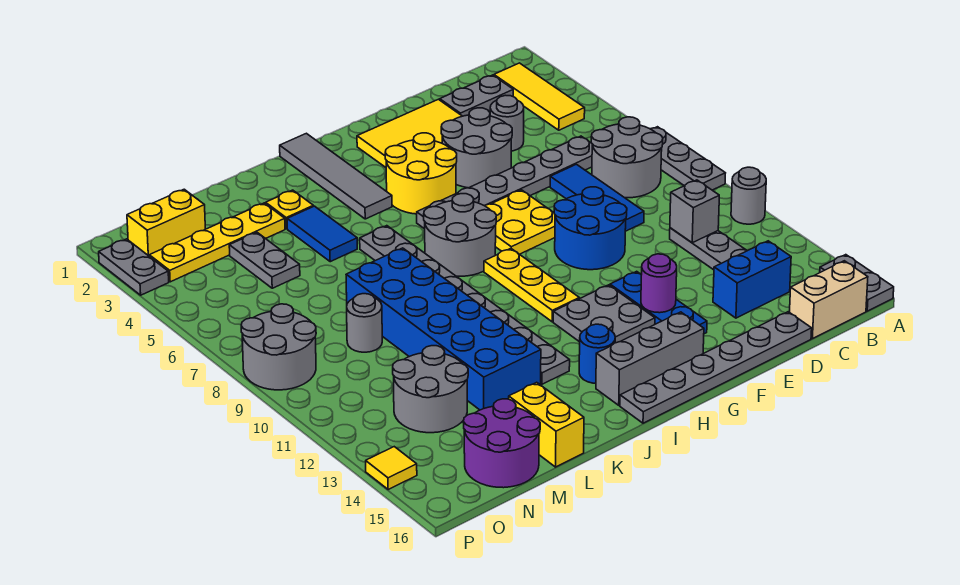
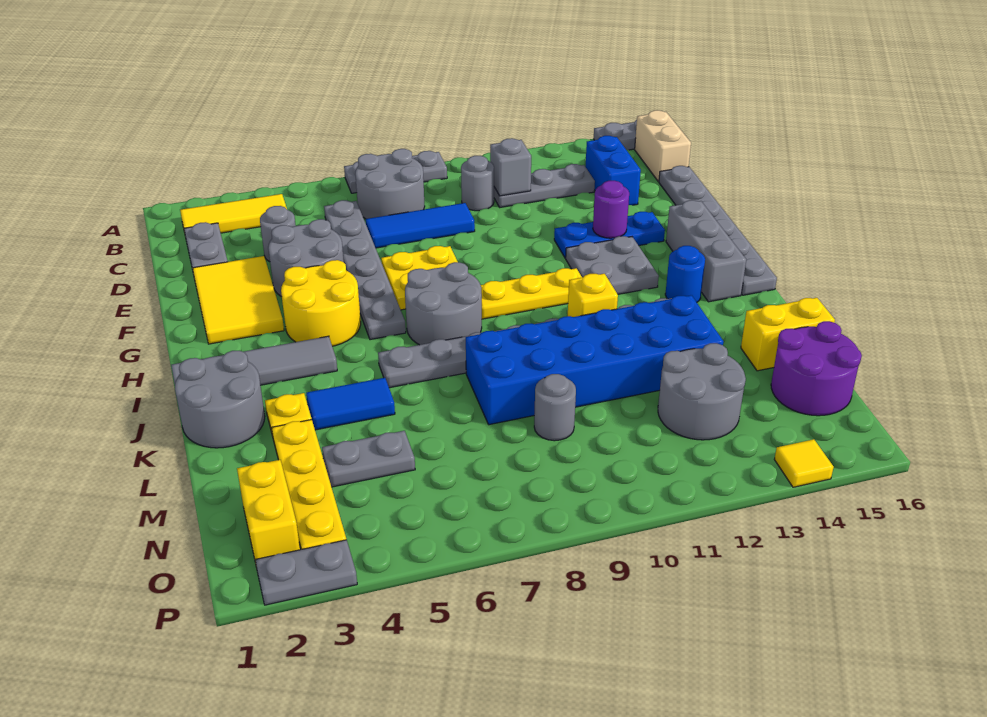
grey 1x1 round brick [731,167,766,224] -> grey 1x1 round brick moved to [461,156,494,211]
blue 2x2 round brick [554,187,627,270] -> none
none -> yellow 1x1 brick [568,274,618,317]
grey 2x2 round brick [241,304,316,390] -> grey 2x2 round brick moved to [175,351,265,448]

